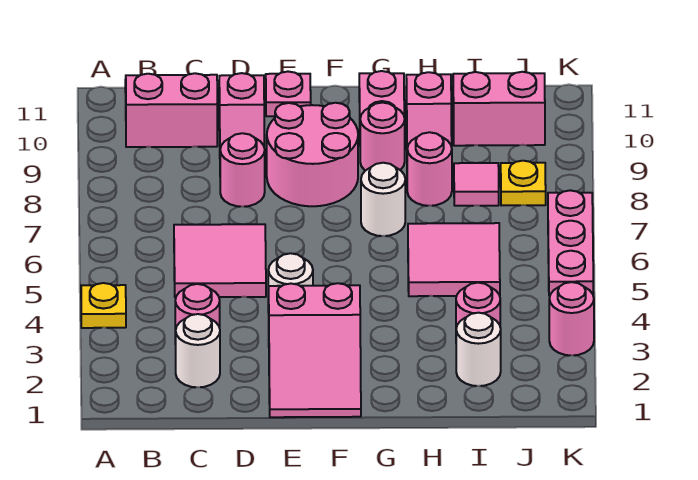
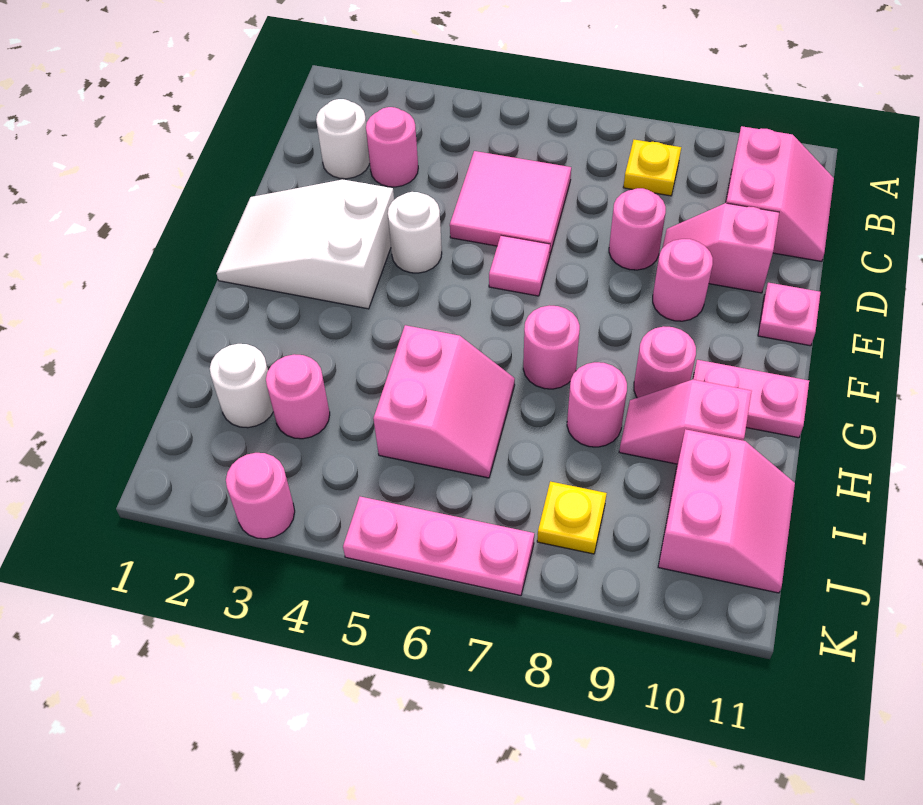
yellow 1x1 plate [81,283,126,328] -> yellow 1x1 plate moved to [623,140,681,196]
pink 2x3 slope [269,283,361,417] -> white 2x3 slope [217,180,394,309]
pink 2x2 round brick [267,103,358,206] -> pink 1x1 round brick [653,239,713,321]
white 1x1 round brick [361,163,405,236] -> pink 1x1 round brick [523,305,580,389]
pink 2x2 tile [408,223,500,296] -> pink 2x2 slope [373,325,515,478]
pink 1x1 tile [454,163,499,206] -> pink 1x1 tile moved to [489,236,550,296]

